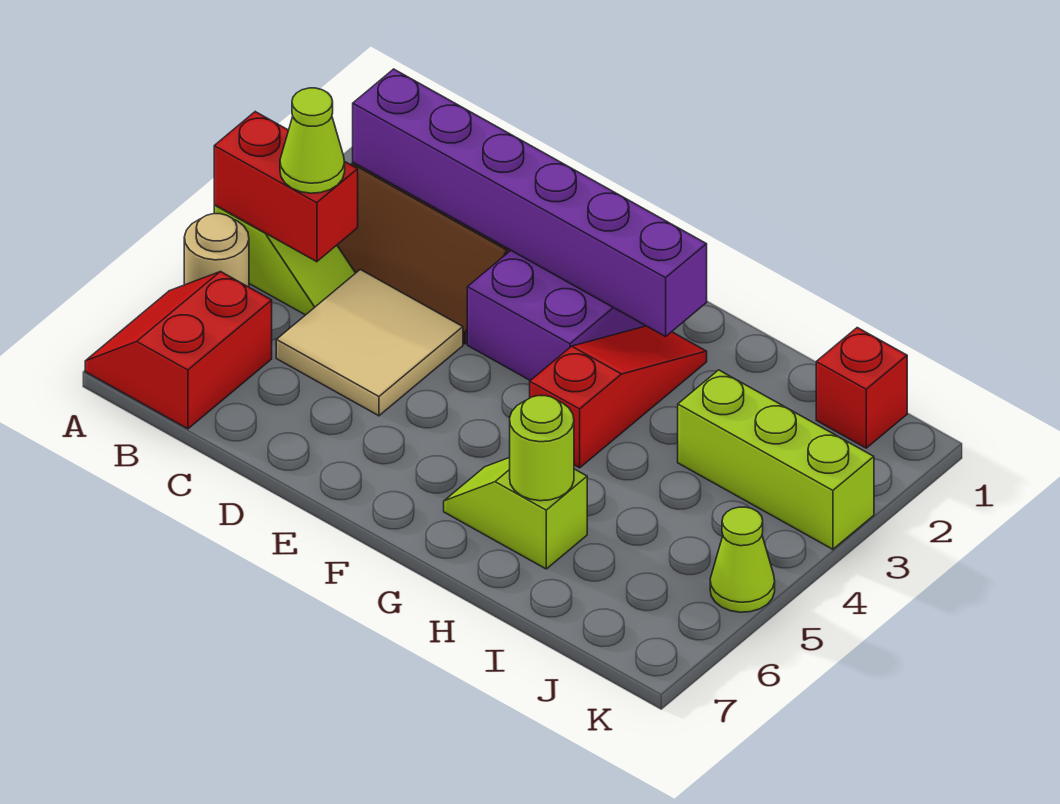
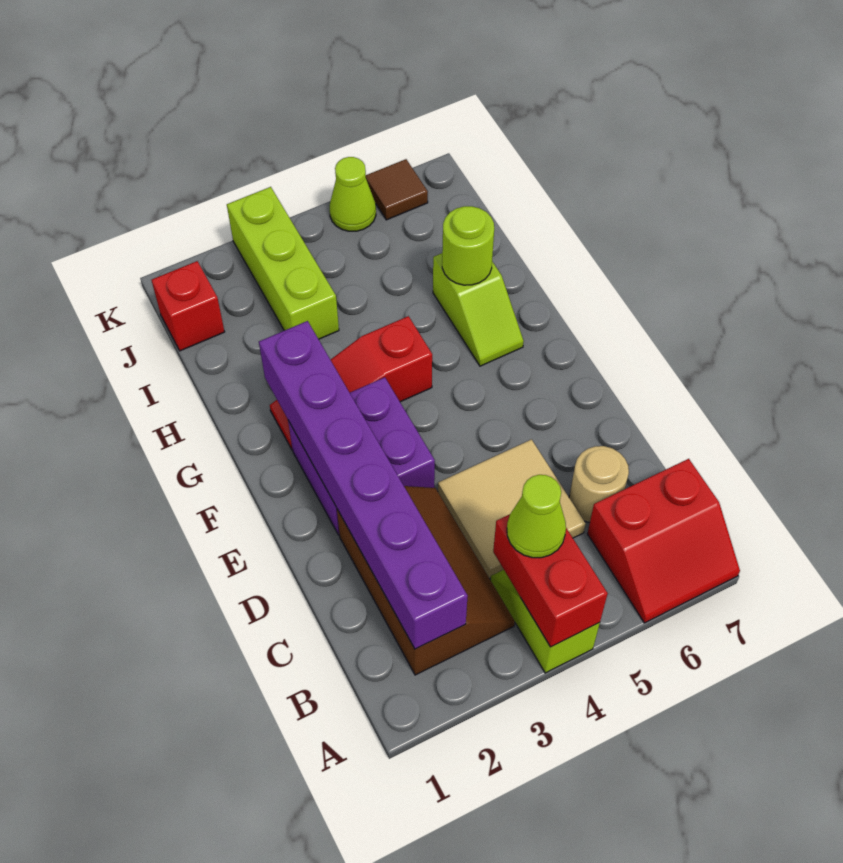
tan 1x1 round brick [184,214,249,287] -> tan 1x1 round brick moved to [569,446,629,523]
none -> brown 1x1 tile [366,159,428,220]

